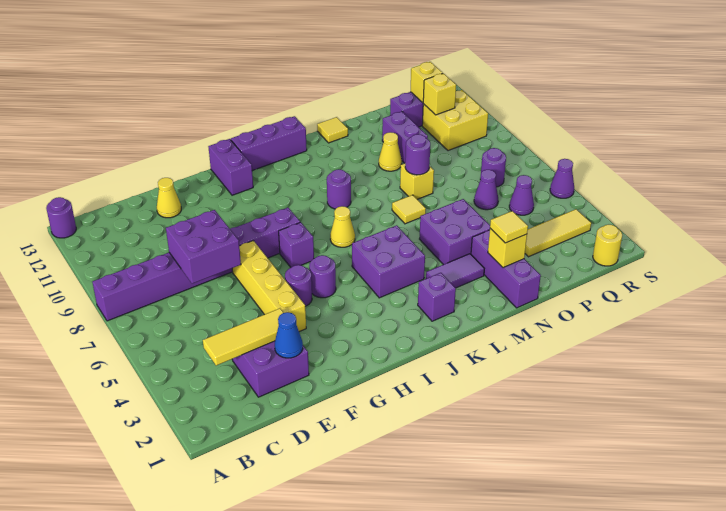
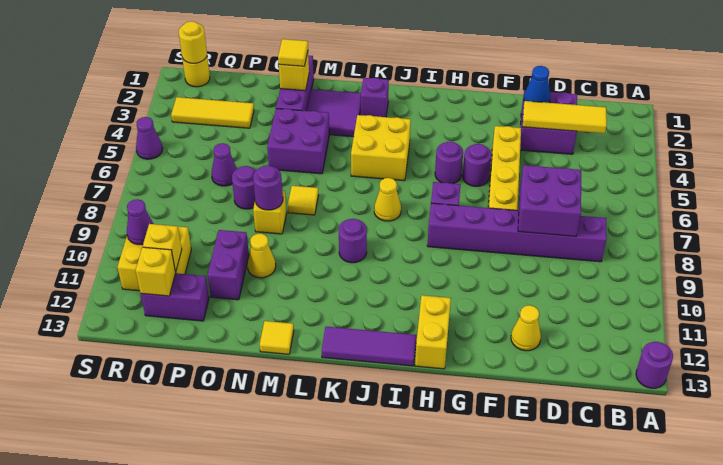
purple 1x8 brick [92,208,300,321] -> purple 1x6 brick [427,203,607,262]
purple 1x2 brick [208,139,253,195] -> yellow 1x2 brick [415,295,451,369]
purple 1x3 brick [231,116,307,171] -> purple 1x3 tile [322,327,416,366]
purple 2x2 brick [352,225,425,298] -> yellow 2x2 brick [351,115,411,181]
purple 1x2 tile [426,254,484,288] -> purple 2x2 tile [307,89,361,137]
purple 1x1 cone [509,175,534,215] -> purple 1x1 cone moved to [127,199,153,245]
purple 1x1 round brick [481,148,506,187] -> purple 1x1 round brick moved to [232,166,256,209]
none -> yellow 1x1 round brick [179,21,207,63]

